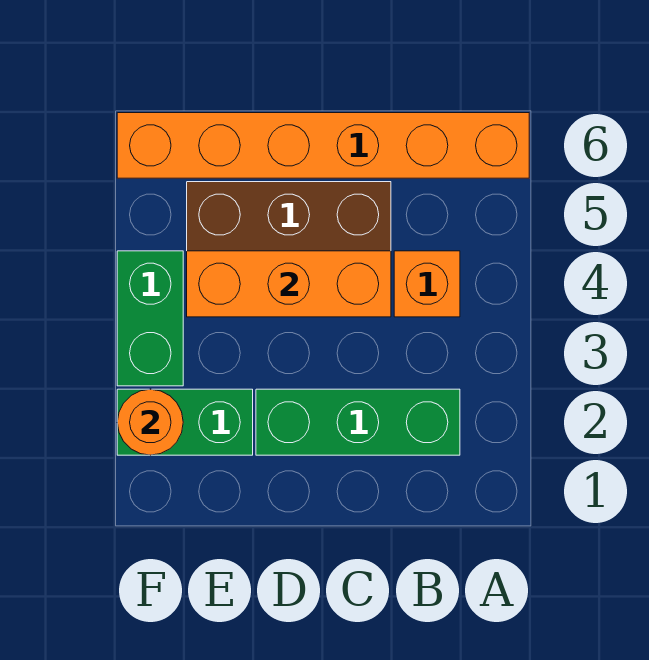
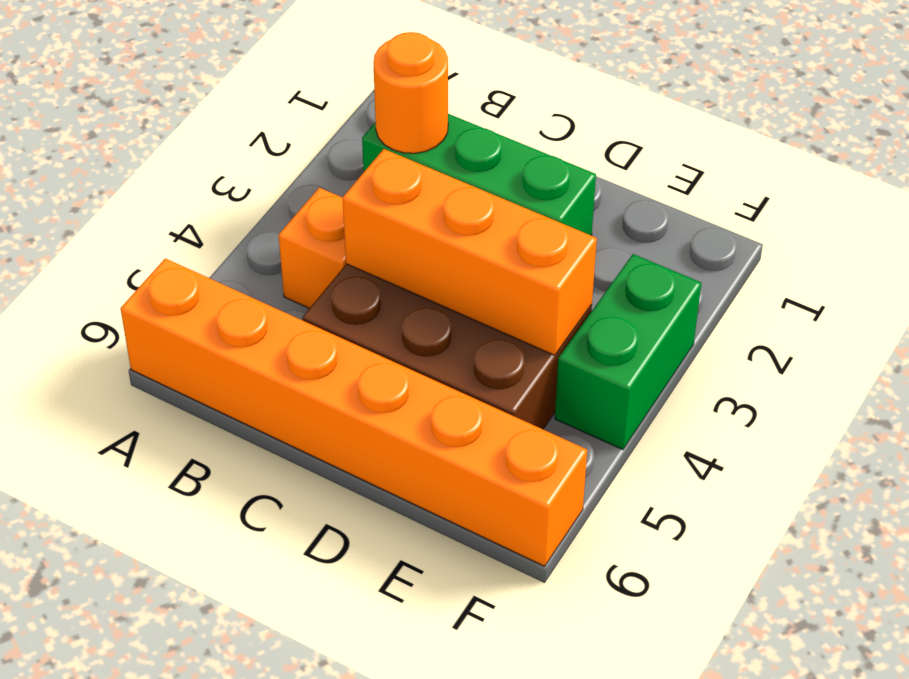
green 1x2 brick [117,389,253,455] -> none
orange 1x1 round brick [117,389,183,455] -> orange 1x1 round brick moved to [373,32,448,153]

